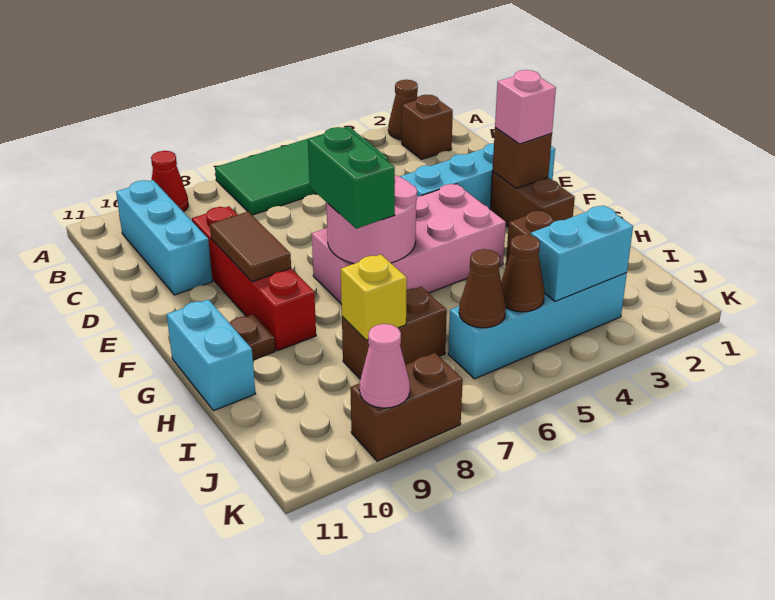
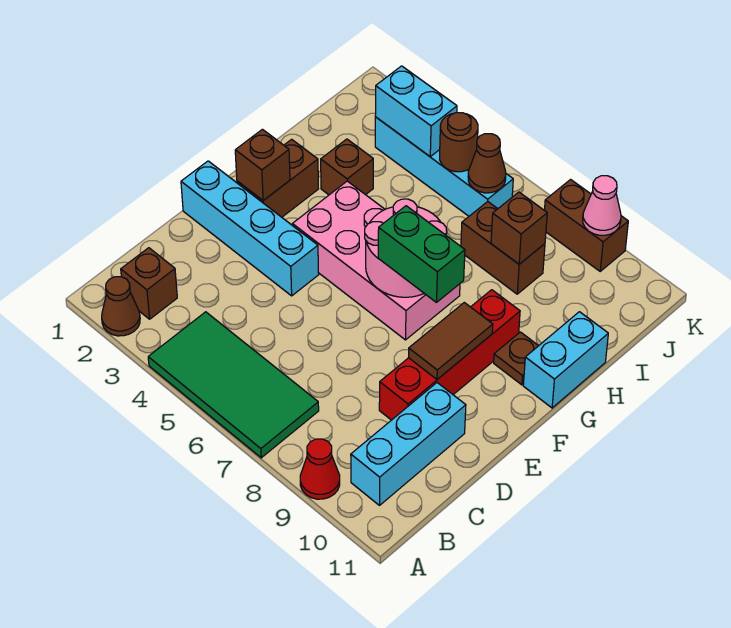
pink 1x1 brick [495,70,556,144] -> none
green 1x2 brick [308,127,395,229] -> green 1x2 brick turned to [378,206,465,302]
yellow 1x1 brick [341,254,407,340] -> brown 1x1 brick [491,192,547,264]
brown 1x1 cone [501,234,545,312] -> brown 1x1 round brick [440,113,478,172]

